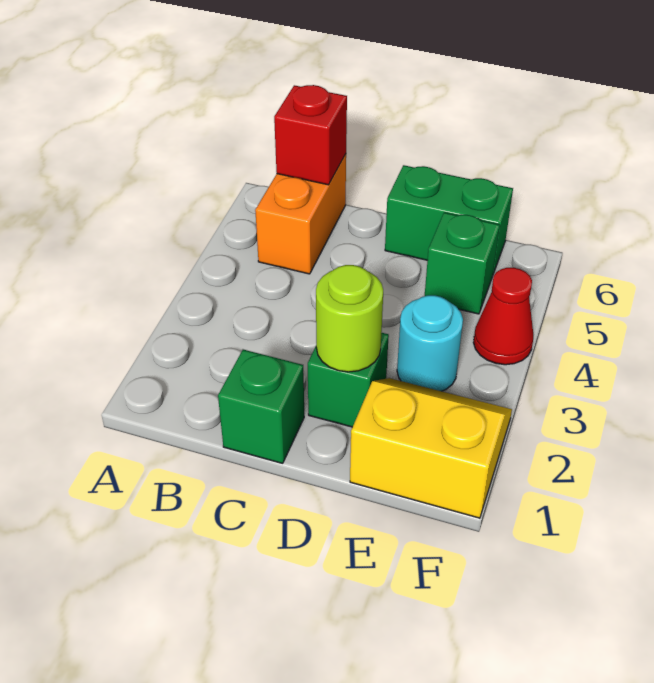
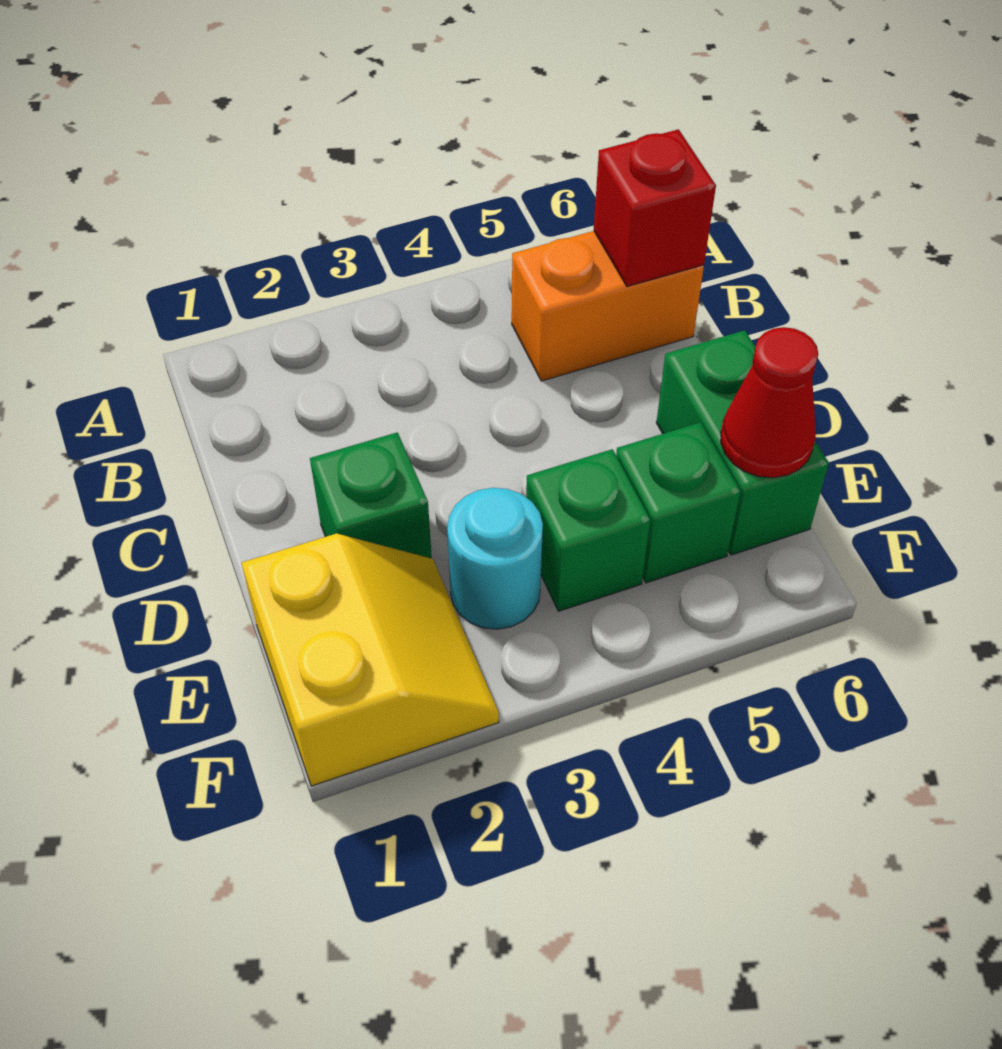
green 1x1 brick [218,350,304,463] -> green 1x1 brick moved to [526,449,650,611]
lime 1x1 round brick [316,265,383,372] -> none
red 1x1 cone [473,268,533,365] -> red 1x1 cone moved to [721,327,818,478]

